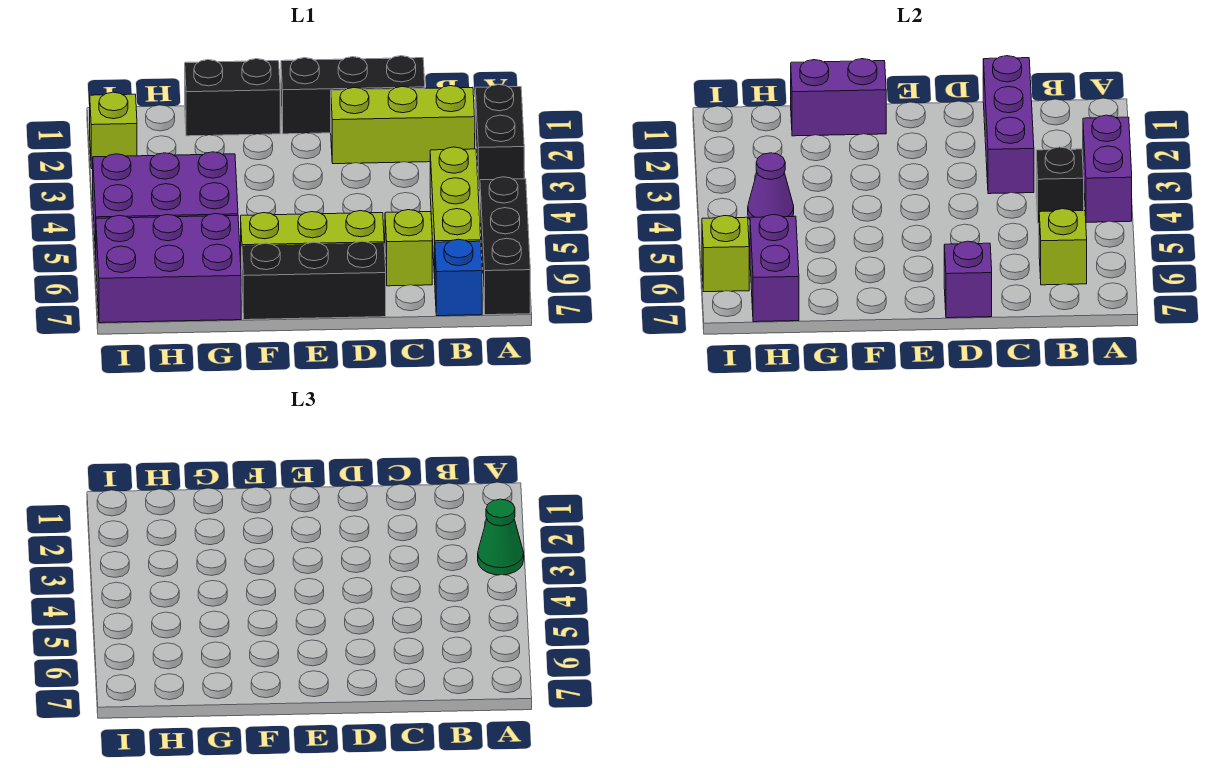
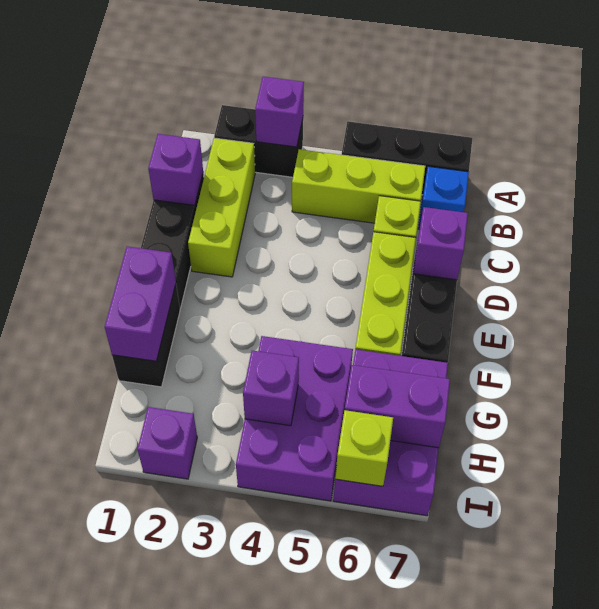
purple 1x2 brick [1083,115,1132,222] -> purple 1x1 brick [255,77,304,147]
green 1x1 cone [478,499,524,575] -> none
black 1x1 brick [1036,147,1084,223] -> none
lime 1x1 brick [1039,209,1087,285] -> none
purple 1x3 brick [983,56,1034,194] -> purple 1x1 brick [148,134,203,205]
purple 1x1 cone [748,153,794,220] -> purple 1x1 brick [243,351,299,426]
lime 1x1 brick [90,92,137,169] -> purple 1x1 brick [137,407,197,479]

